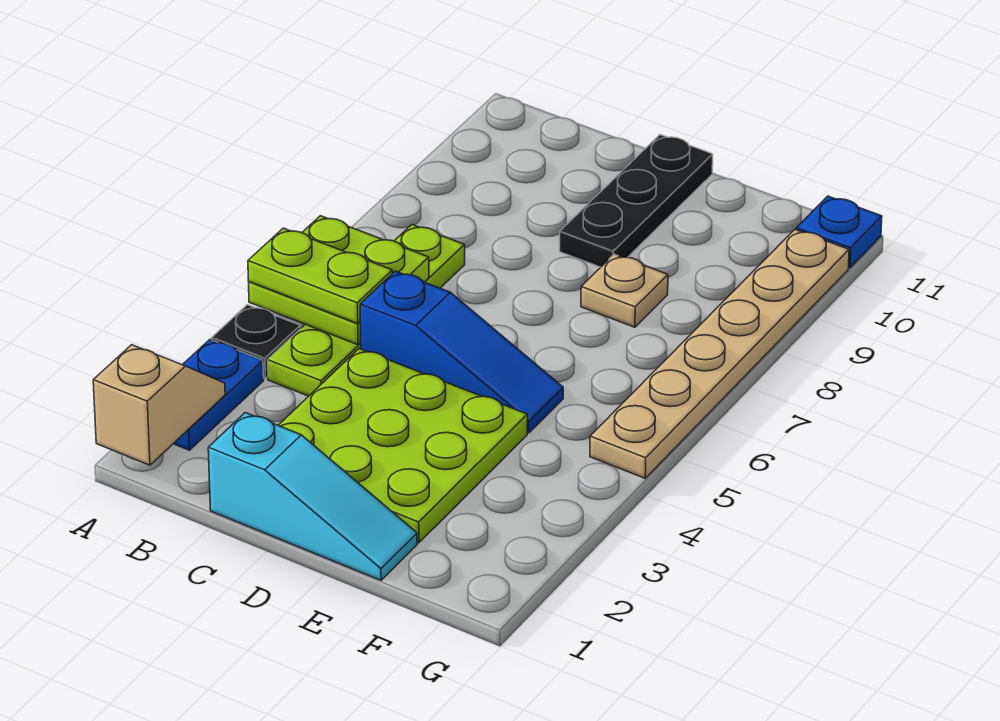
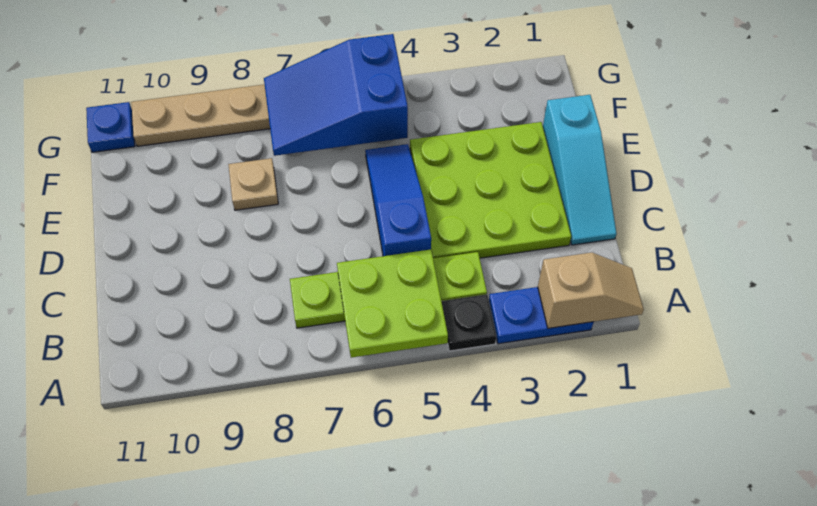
tan 1x2 slope [93,345,225,465] -> tan 1x2 slope turned to [538,253,644,328]
lime 1x2 plate [248,228,392,323] -> none
cyan 1x3 slope [208,413,417,580] -> cyan 1x3 slope turned to [543,95,617,245]
black 1x3 plate [560,135,713,267] -> none
none -> blue 2x3 slope [264,34,408,156]

